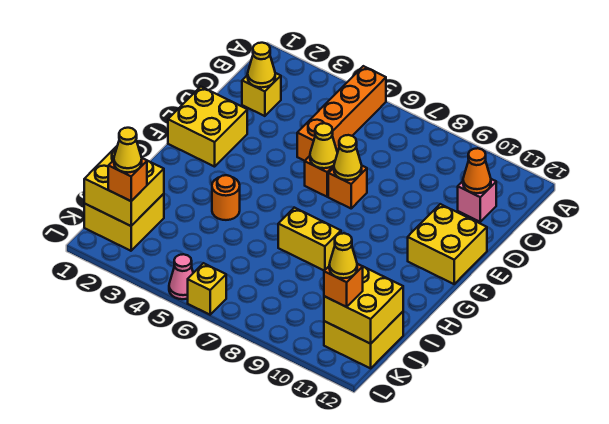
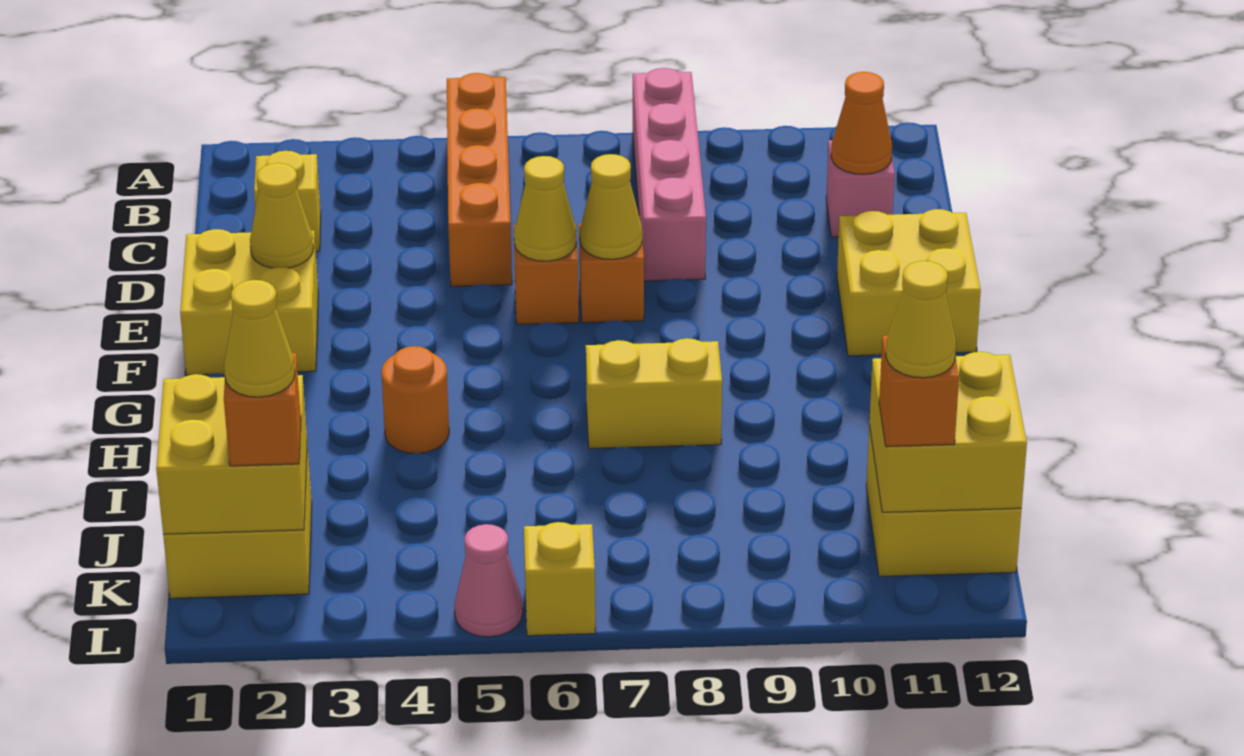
none -> pink 1x4 brick [633,68,706,281]
yellow 1x1 cone [248,43,275,88] -> yellow 1x1 cone moved to [250,163,314,268]

